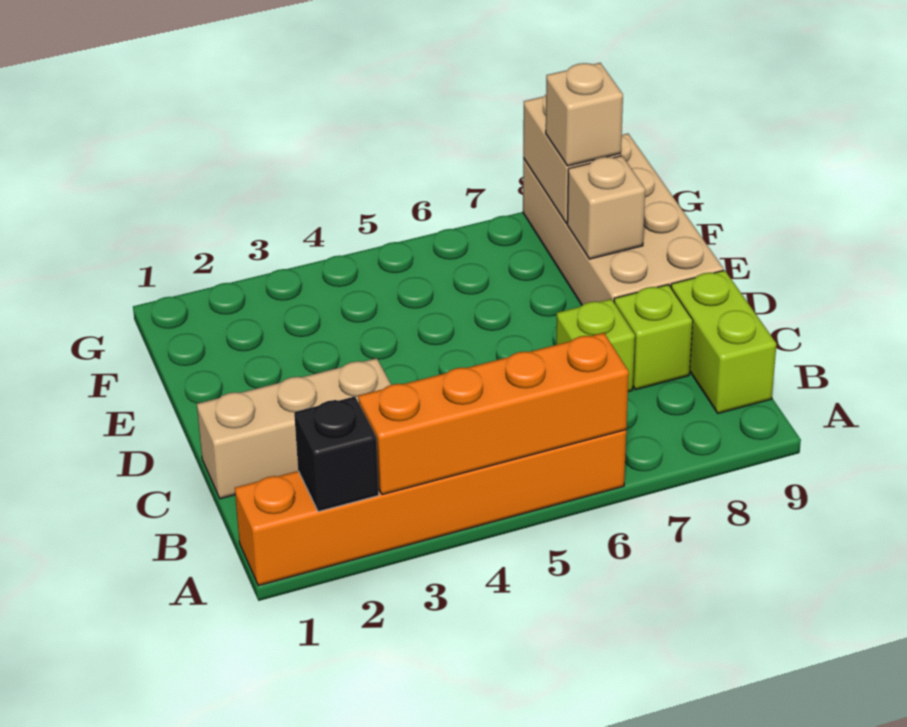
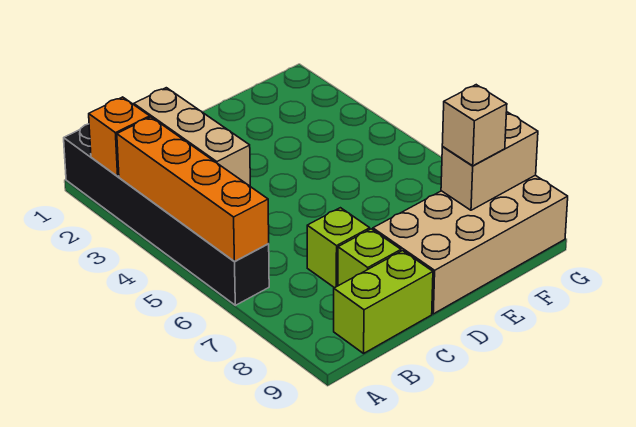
orange 1x6 brick [235,430,626,586] -> black 1x6 brick [64,124,269,305]
black 1x1 brick [294,397,379,512] -> orange 1x1 brick [89,97,150,176]
tan 1x1 brick [567,156,645,259] -> none

